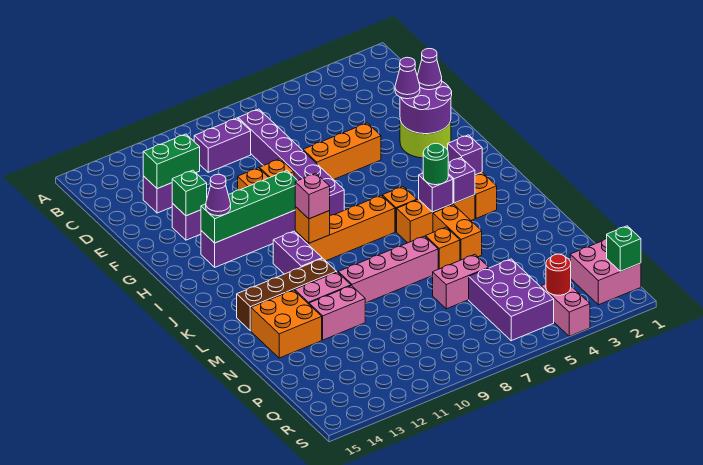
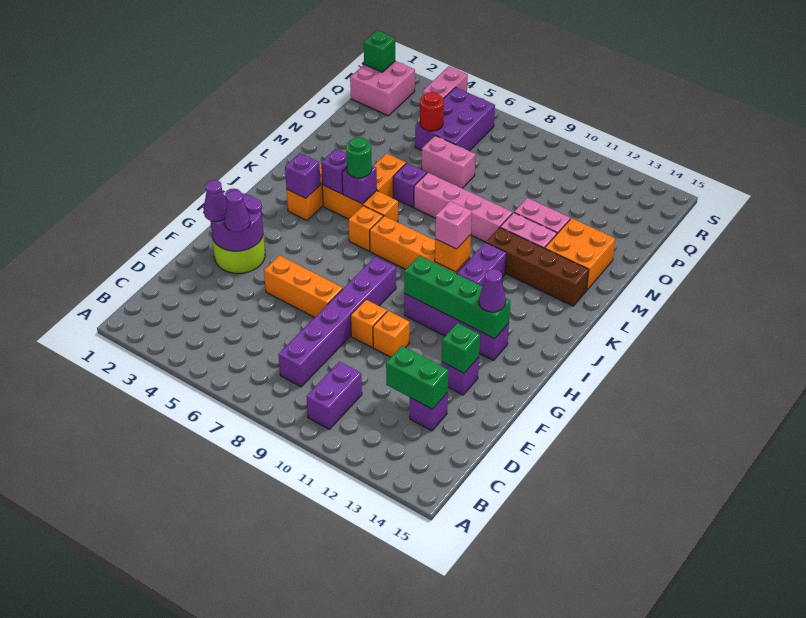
purple 1x2 brick [194,118,251,172] -> purple 1x2 brick turned to [306,362,362,429]
orange 1x1 brick [426,227,460,269] -> purple 1x1 brick [393,163,427,207]
red 1x1 round brick [546,254,571,295] -> red 1x1 round brick moved to [420,92,444,131]

